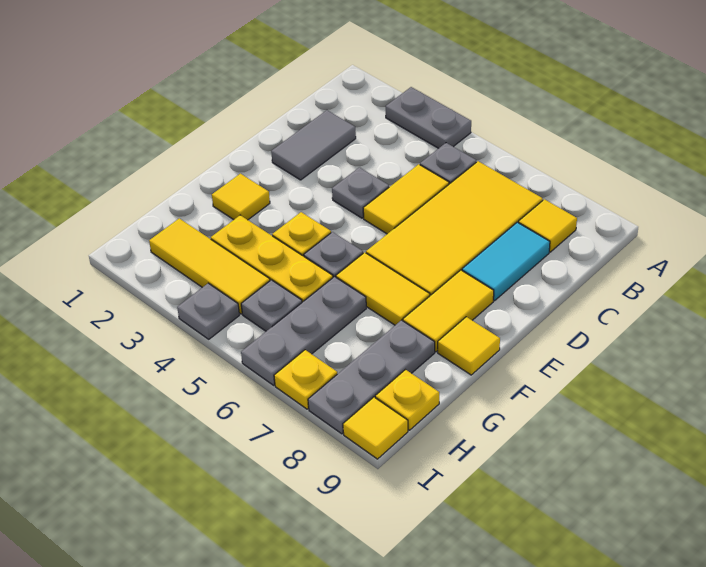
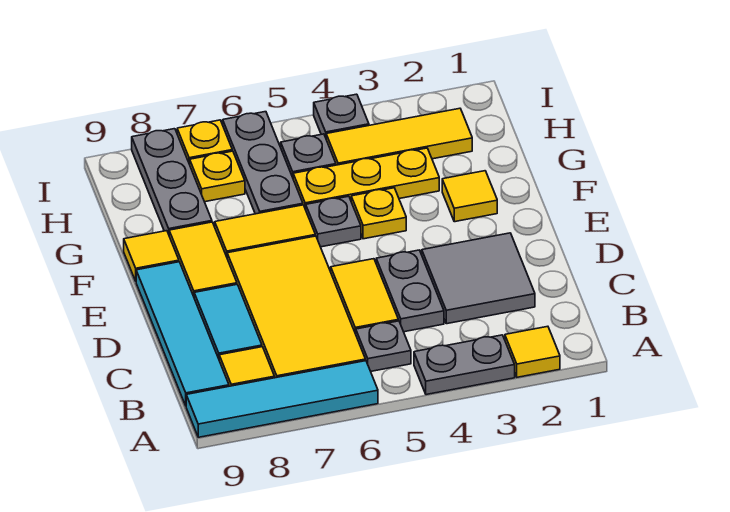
none -> cyan 1x4 tile [186,361,378,437]
none -> cyan 1x4 tile [136,262,229,406]
grey 1x2 tile [271,110,356,180] -> grey 2x2 tile [422,233,535,324]
grey 1x1 plate [332,167,389,218] -> grey 1x2 plate [376,250,444,332]
yellow 1x1 plate [375,370,439,430] -> yellow 1x1 plate moved to [190,151,245,202]
yellow 1x1 tile [343,397,408,459] -> yellow 1x1 tile moved to [505,326,560,377]

